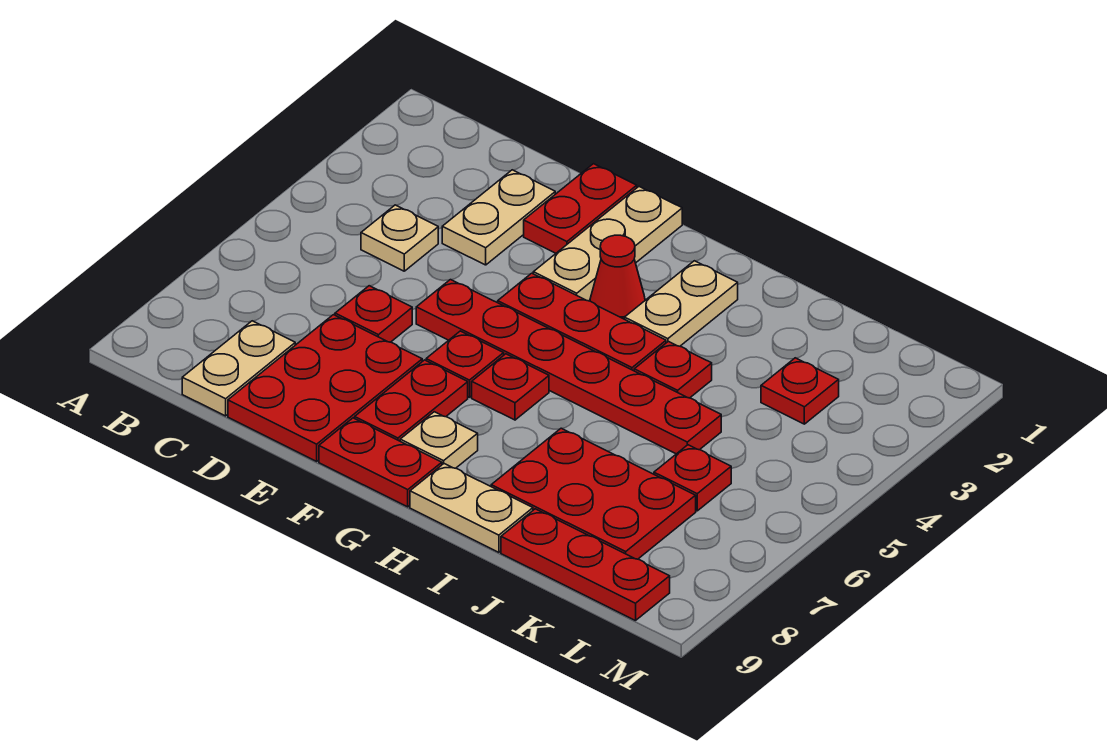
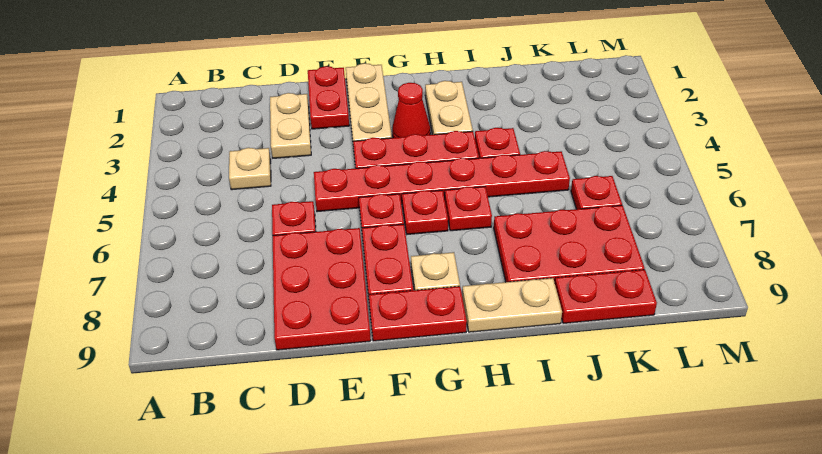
tan 1x2 plate [182,321,295,416] -> none
red 1x3 plate [501,509,670,621] -> red 1x2 plate [555,270,657,324]
red 1x1 plate [761,358,839,424] -> red 1x1 plate moved to [445,187,492,231]

